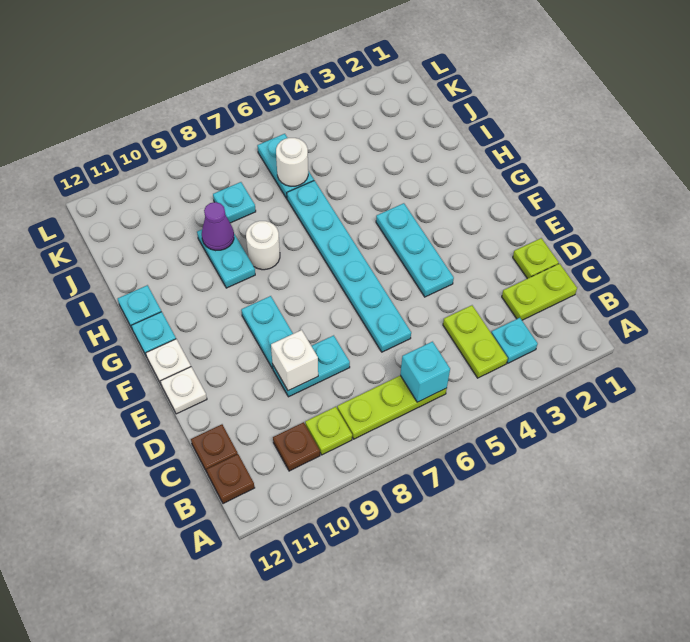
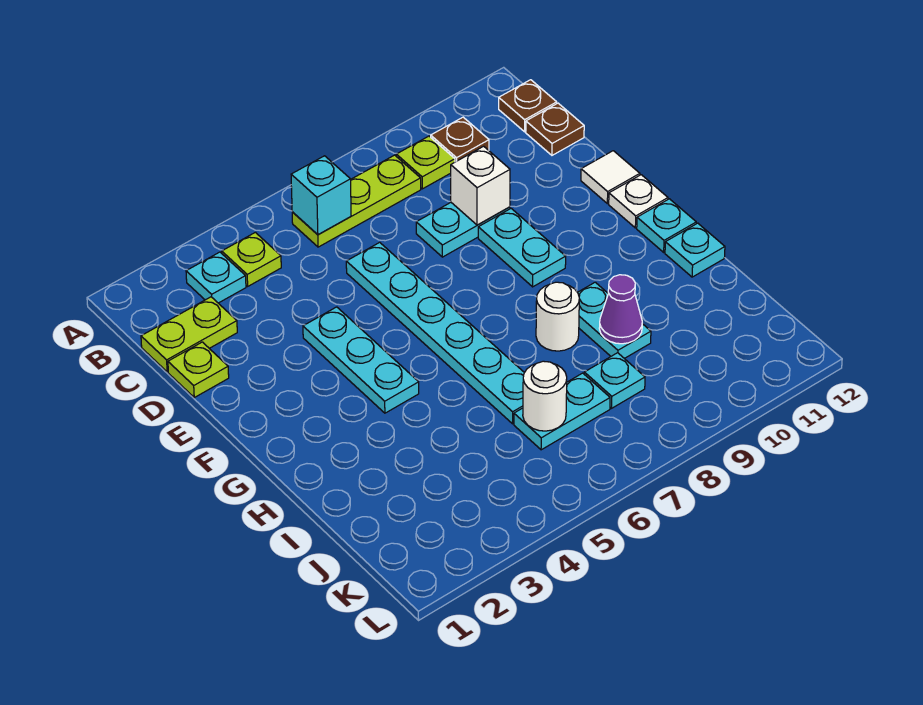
lime 1x2 plate [443,305,508,378] -> lime 1x1 plate [222,232,281,286]
white 1x1 plate [161,367,207,414] -> white 1x1 tile [581,151,640,204]
cyan 1x2 plate [257,134,314,198] -> cyan 1x2 plate turned to [514,373,610,450]

